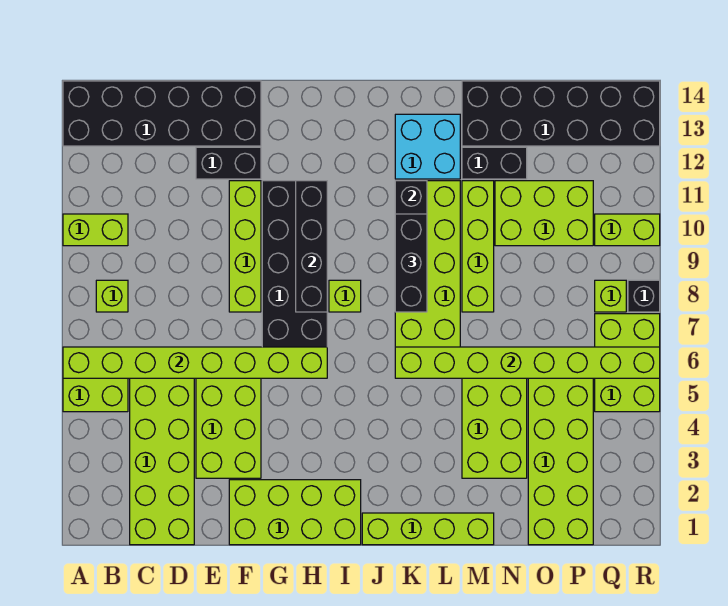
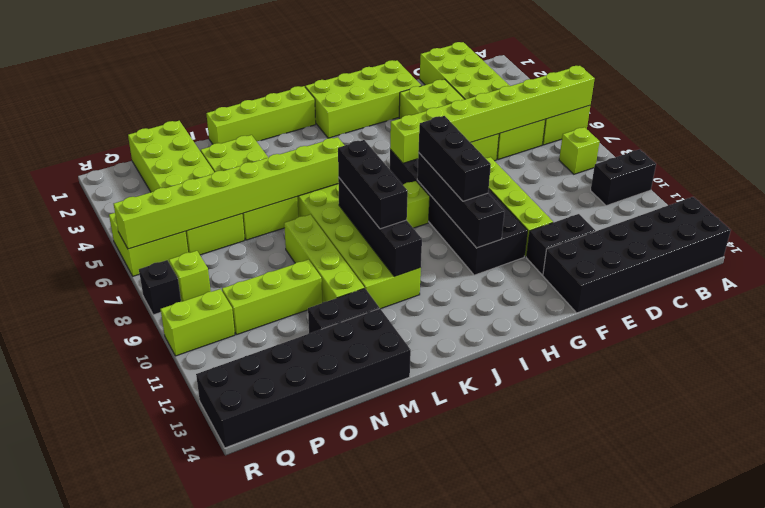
lime 1x2 brick [63,214,128,246] -> black 1x2 brick [591,149,656,206]
none -> black 1x3 brick [418,116,491,201]
cyan 2x2 brick [395,114,460,179] -> none
lime 2x3 brick [495,181,593,246] -> lime 1x3 brick [222,260,322,335]
lime 2x3 brick [595,314,660,412] -> lime 2x2 brick [109,213,188,276]

